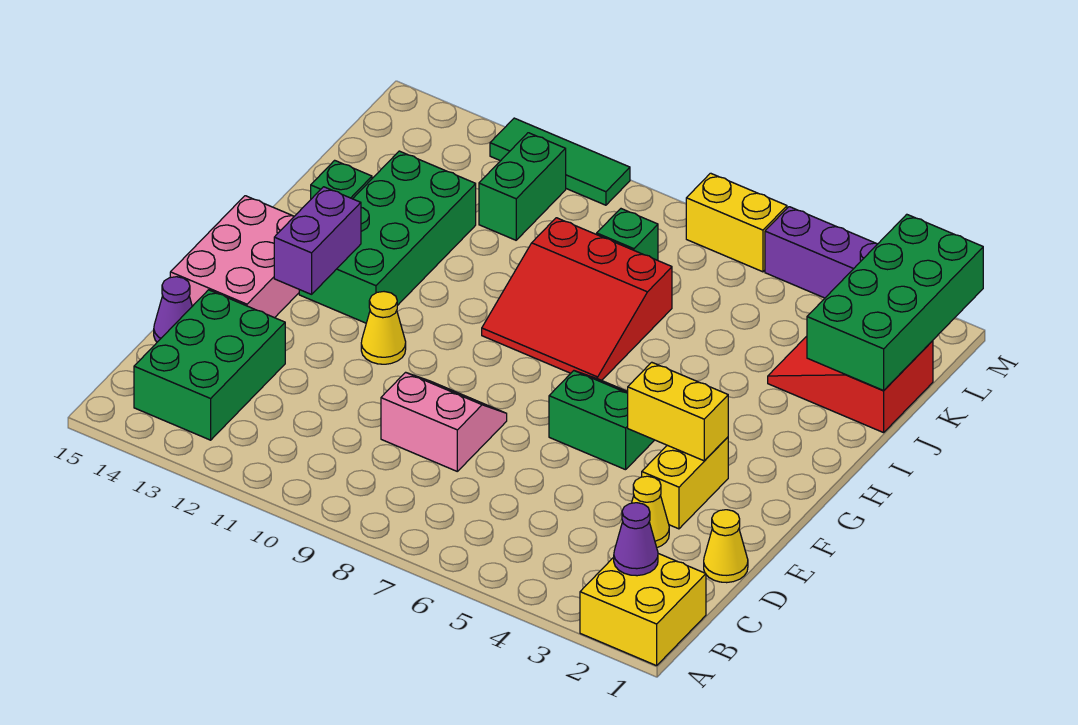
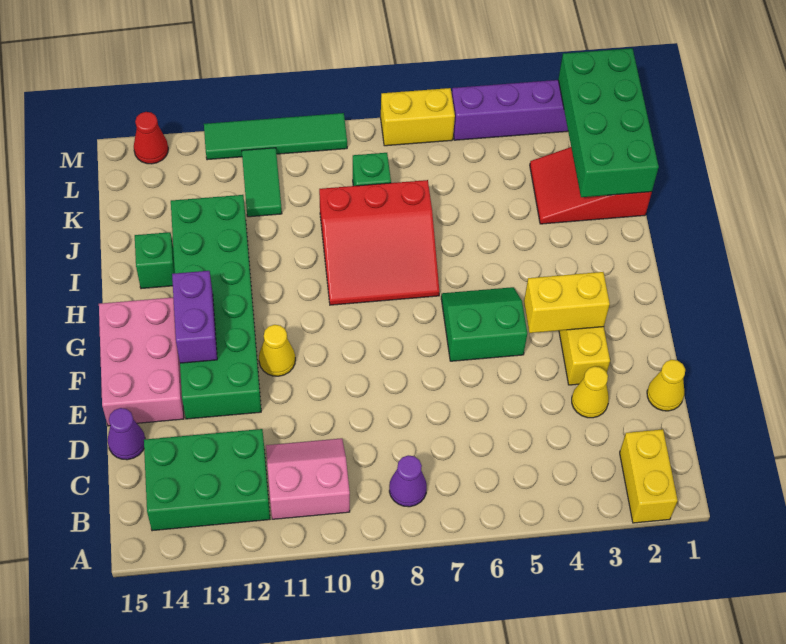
yellow 2x2 brick [580,554,706,666] -> yellow 1x2 brick [620,429,678,523]
purple 1x1 cone [614,503,658,576] -> purple 1x1 cone moved to [389,455,427,507]
green 2x3 brick [134,290,285,440] -> green 2x3 brick turned to [144,429,270,531]
pink 2x2 slope [381,372,507,471] -> pink 2x2 slope moved to [266,438,350,519]
green 2x4 brick [299,151,476,323] -> green 2x6 brick [171,195,261,419]
green 1x2 brick [479,133,566,240] -> green 1x2 tile [242,148,282,217]
green 1x3 tile [490,118,630,205] -> green 1x4 tile [204,113,347,160]
none -> red 1x1 cone [134,112,168,164]

